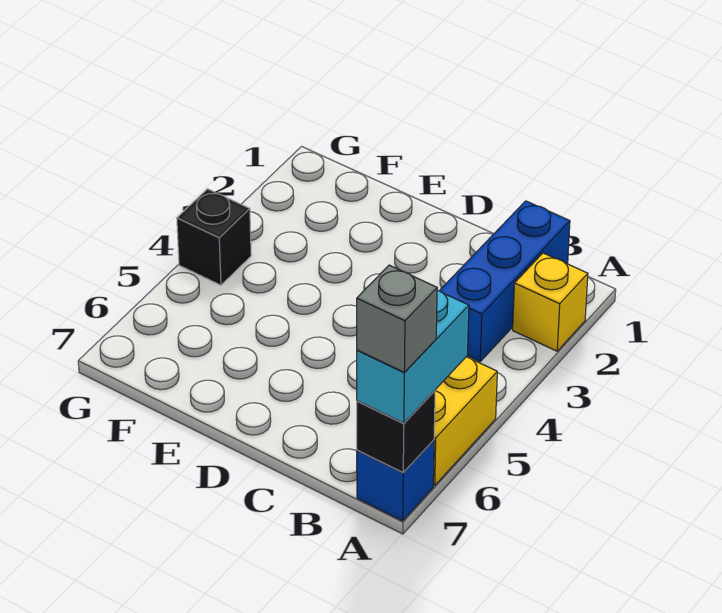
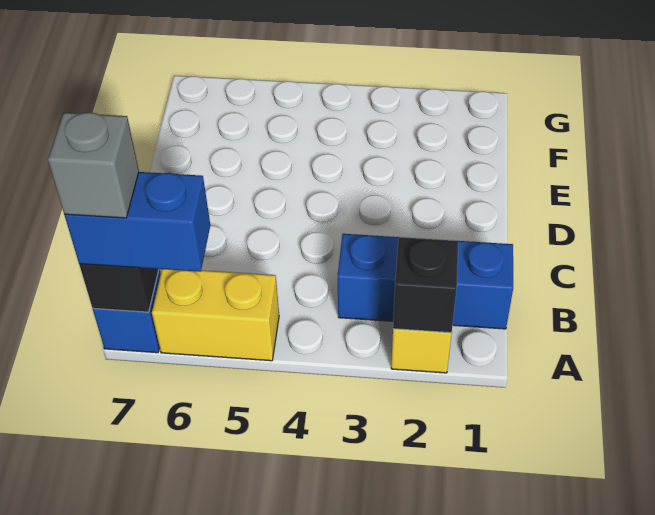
cyan 1x2 brick [357,290,469,423] -> blue 1x2 brick [65,172,210,272]
black 1x1 brick [177,189,251,285] -> black 1x1 brick moved to [393,238,458,333]

